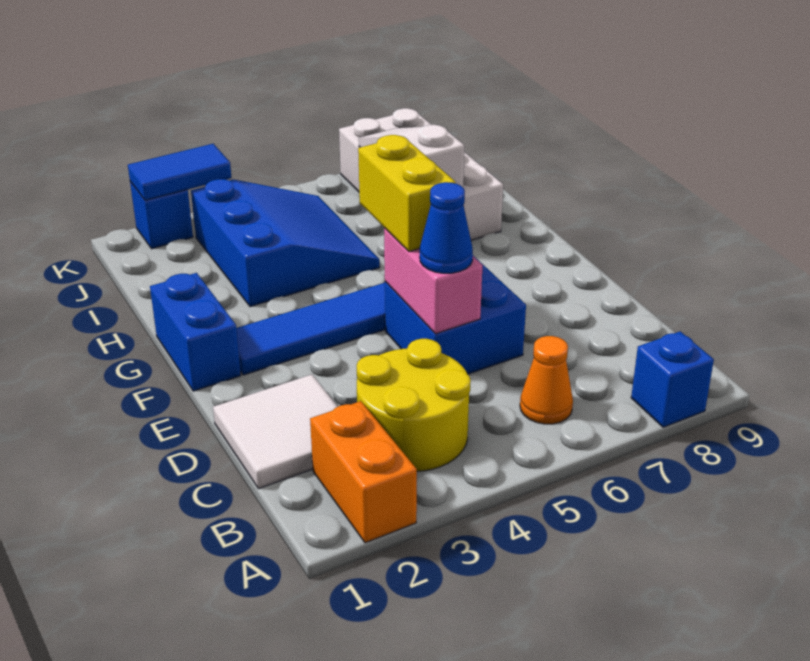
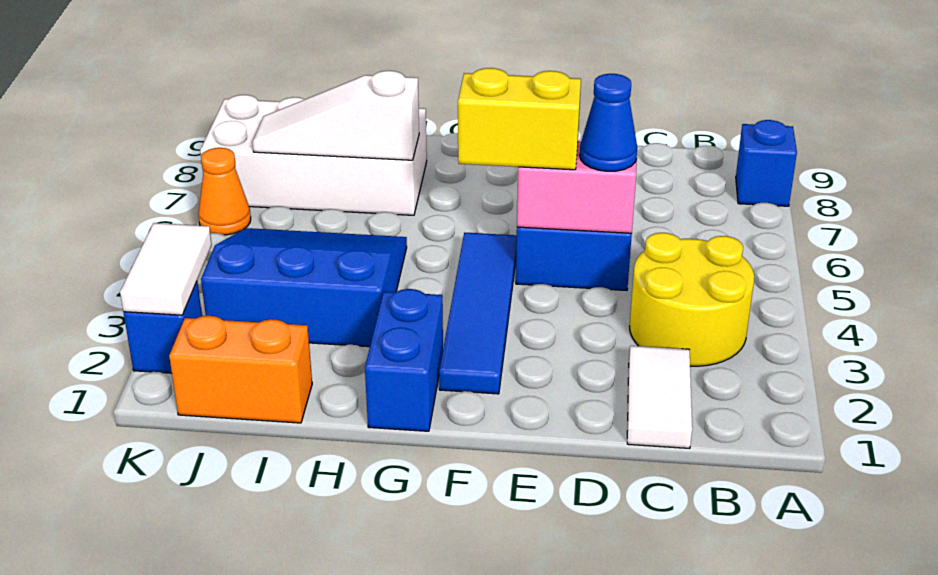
orange 1x2 brick [310,401,417,543] -> orange 1x2 brick moved to [169,316,312,423]
orange 1x1 cone [520,336,573,424] -> orange 1x1 cone moved to [198,148,251,235]
white 2x2 tile [213,374,338,489] -> white 1x2 tile [627,346,692,448]
blue 1x2 brick [150,273,241,391] -> blue 1x2 brick turned to [365,289,443,431]
blue 1x2 tile [128,144,232,200] -> white 1x2 tile [120,223,212,315]

